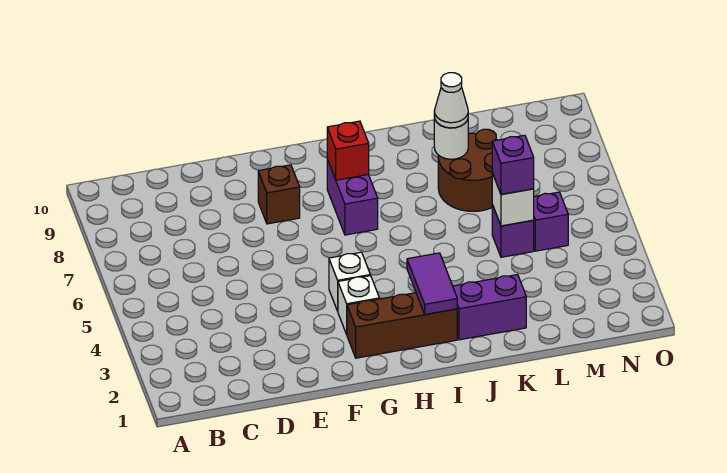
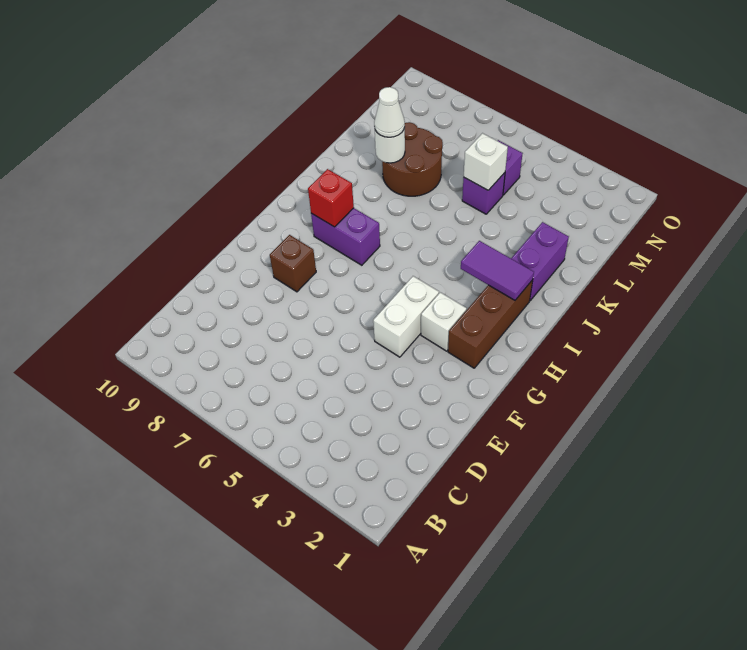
white 1x1 brick [329,252,370,311] -> white 1x2 brick [373,276,439,357]
purple 1x1 brick [492,135,534,194] -> none

